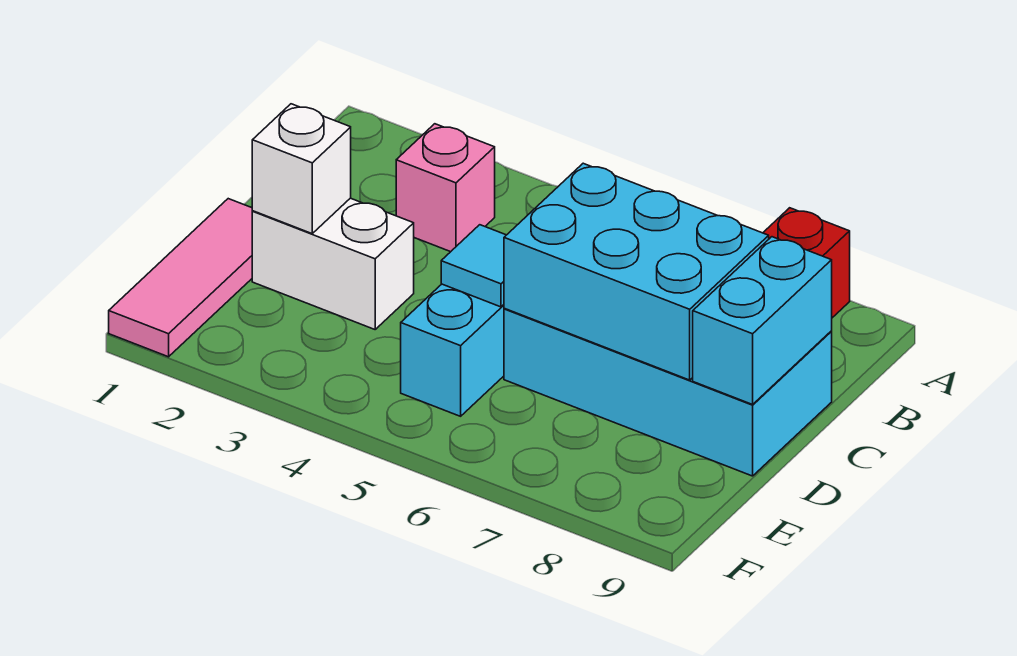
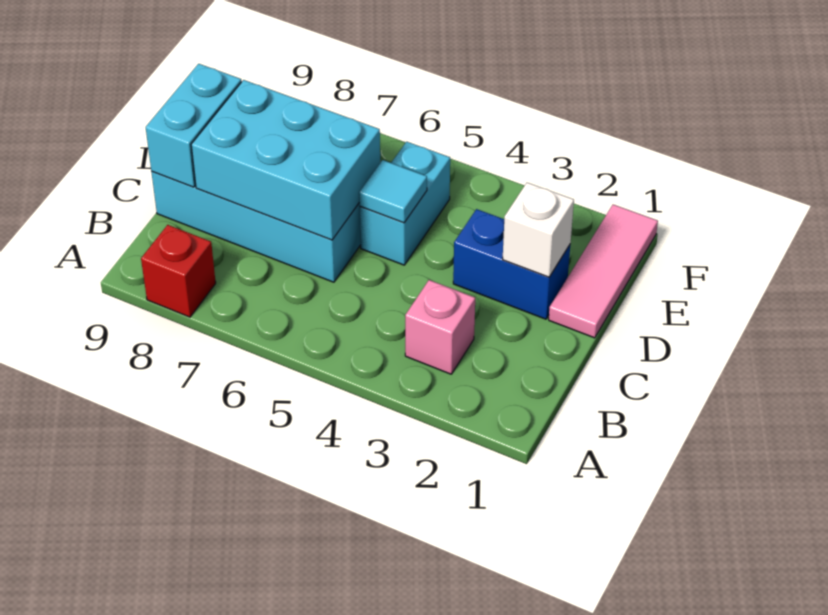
white 1x2 brick [252,198,414,329] -> blue 1x2 brick [453,209,570,319]

